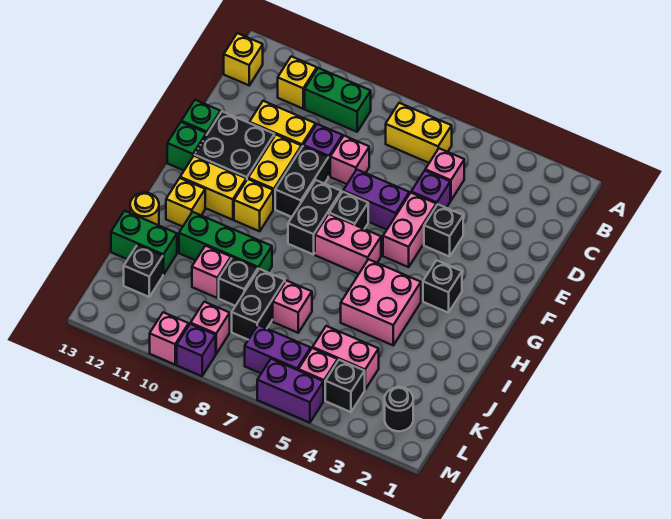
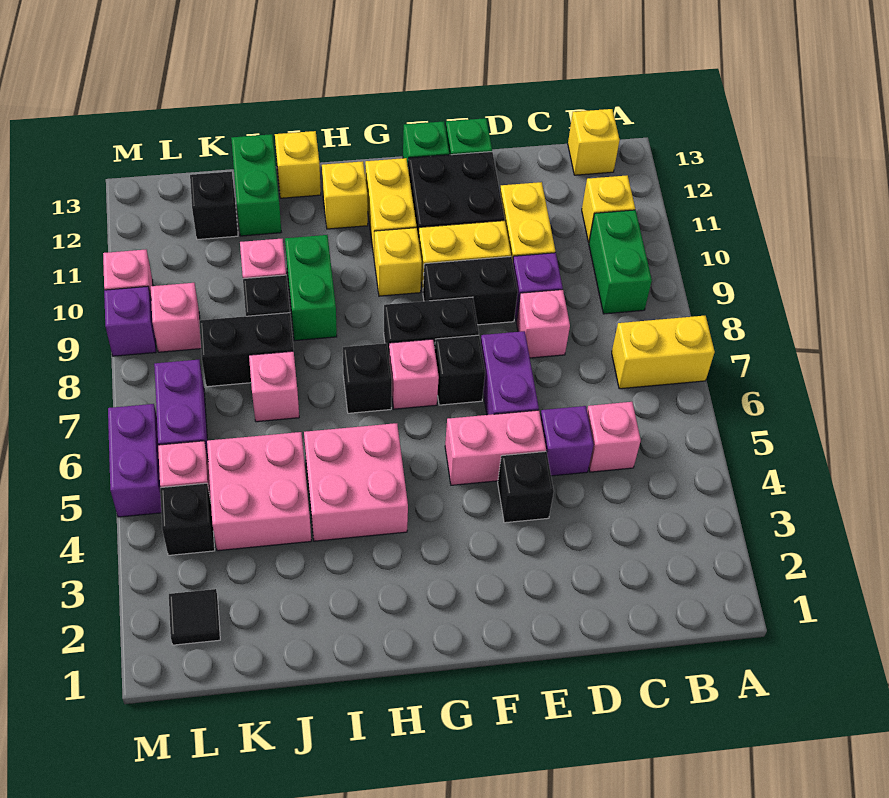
yellow 1x2 brick [386,103,452,163] -> yellow 1x2 brick turned to [612,316,715,389]
black 1x1 brick [423,260,462,313] -> black 1x1 brick moved to [343,343,392,413]
pink 1x2 brick [315,214,381,274] -> pink 1x1 brick [389,339,439,409]
green 1x3 brick [179,212,272,272] -> green 1x2 brick [285,235,337,341]
yellow 1x1 round brick [130,193,159,225] -> yellow 1x1 brick [275,131,321,198]
pink 1x2 brick [313,326,379,389] -> pink 2x2 brick [207,432,311,551]
black 1x1 round brick [385,387,413,431] -> black 1x1 tile [169,589,220,645]

